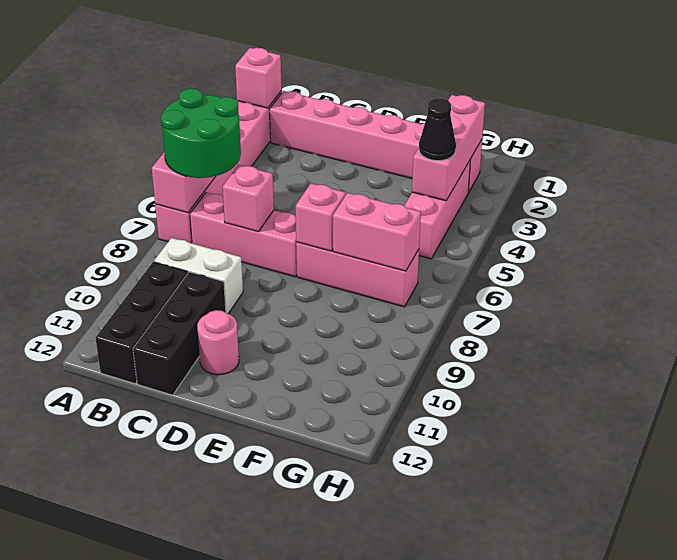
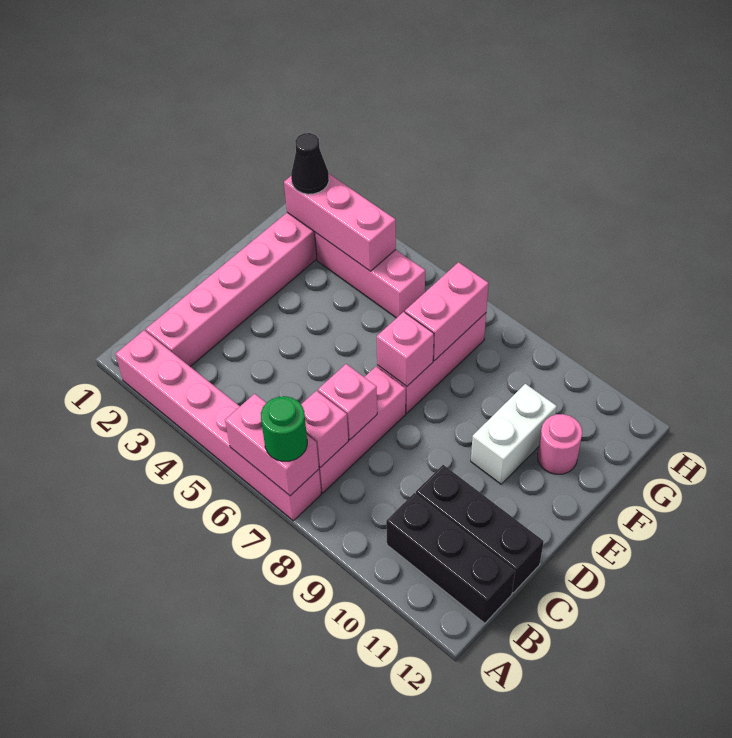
pink 1x1 brick [235,48,282,108] -> pink 1x1 brick moved to [301,391,348,467]
green 2x2 round brick [161,88,241,178] -> green 1x1 round brick [261,396,307,461]
white 1x2 brick [154,238,243,314] -> white 1x2 brick moved to [471,384,557,484]
pink 1x1 round brick [197,310,239,375] -> pink 1x1 round brick moved to [538,414,582,474]
black 1x1 cone [419,98,456,161] -> black 1x1 cone moved to [291,133,329,194]

